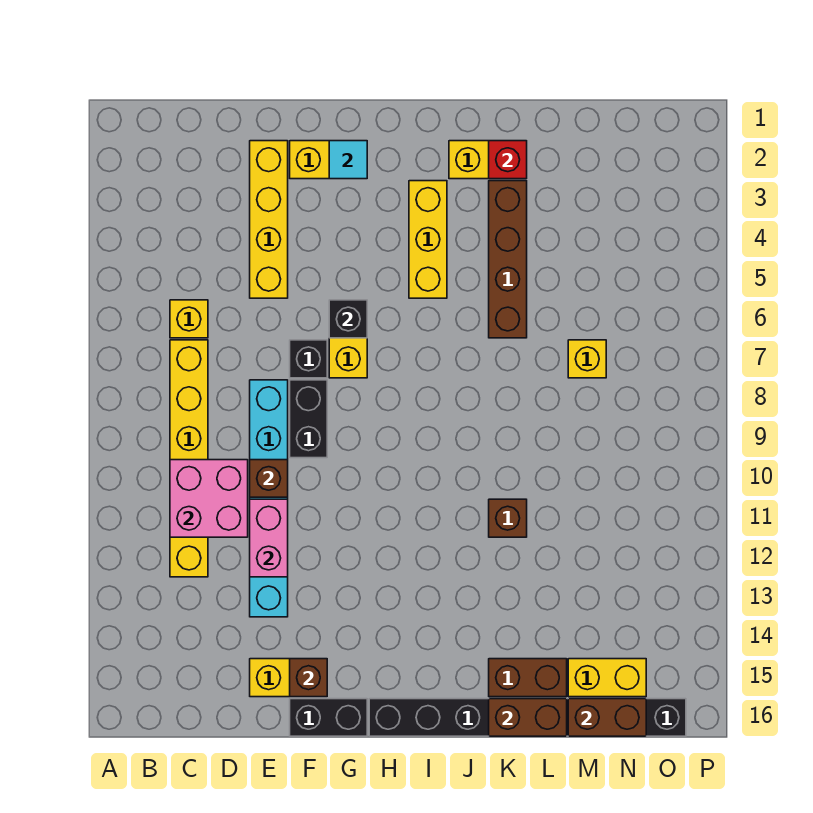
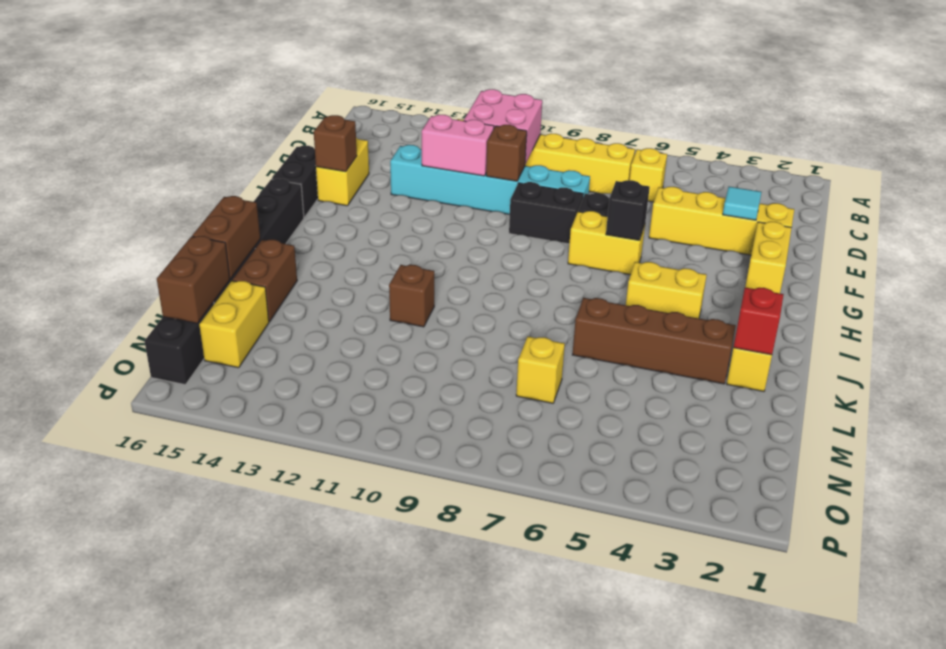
cyan 1x1 tile [329,141,367,179] -> cyan 1x1 tile moved to [723,187,762,220]
yellow 1x3 brick [409,181,447,298] -> yellow 1x2 brick [626,262,707,318]

